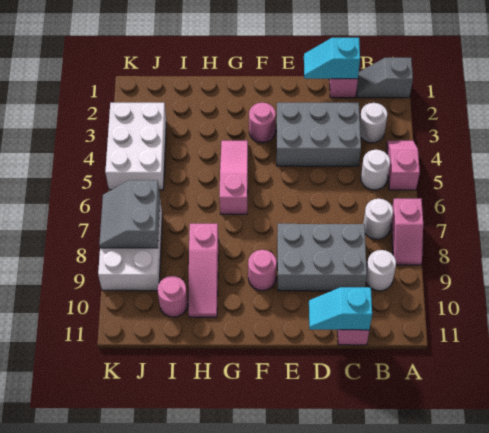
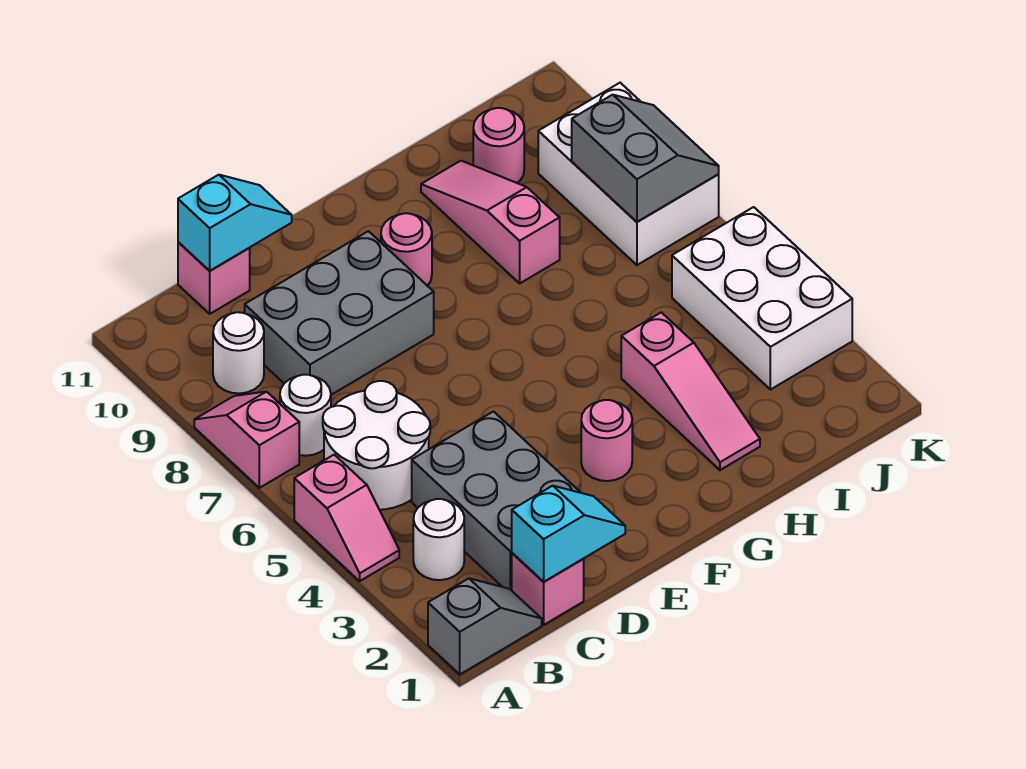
white 1x1 round brick [361,150,390,190] -> white 2x2 round brick [323,381,430,510]
grey 2x3 brick [276,103,361,166] -> grey 2x3 brick turned to [412,411,581,590]
pink 1x3 slope [220,141,248,214] -> pink 1x3 slope moved to [621,312,760,470]

